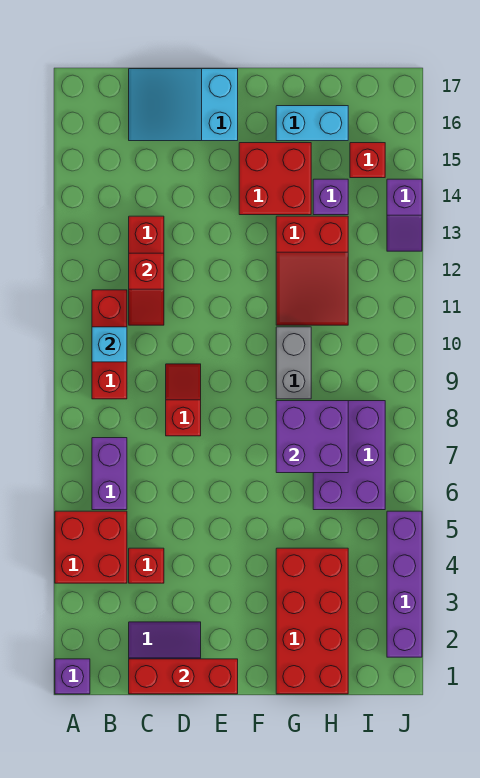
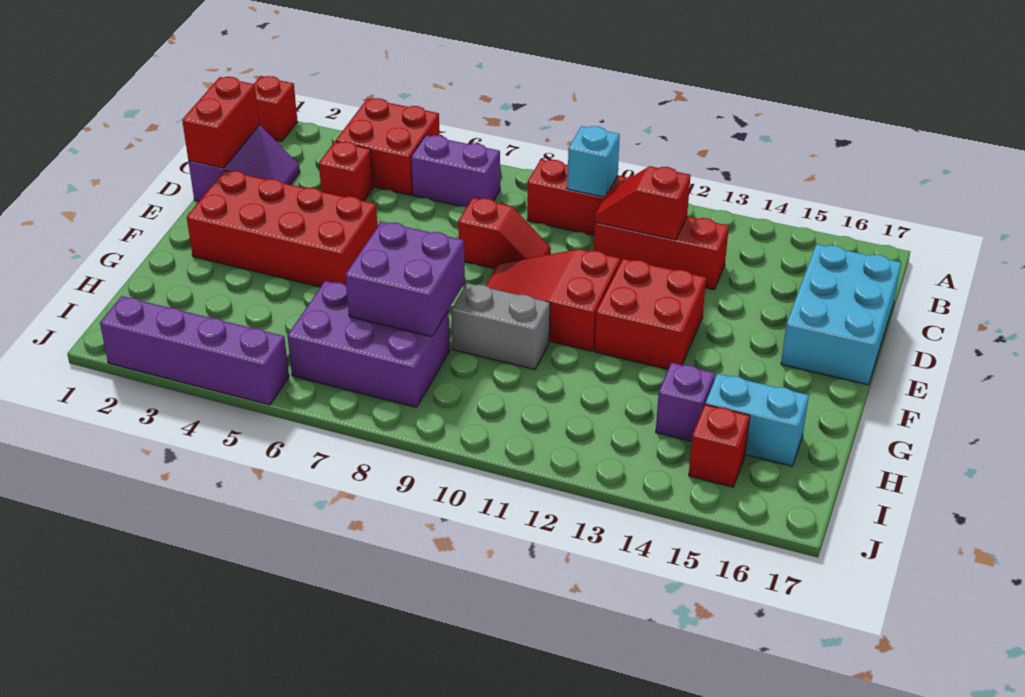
purple 1x1 brick [55,659,90,694] -> red 1x1 brick [254,76,298,142]
red 1x3 brick [129,659,238,694] -> red 1x2 brick [182,77,259,168]
cyan 2x3 slope [129,69,238,141] -> cyan 2x3 brick [781,244,901,385]
red 2x2 brick [239,143,311,215] -> red 2x2 brick moved to [595,259,706,369]
red 2x4 brick [276,548,348,694] -> red 2x4 brick moved to [187,170,378,287]
red 2x3 slope [276,216,348,325] -> red 2x3 slope moved to [486,249,621,351]
cyan 1x2 brick [276,106,348,141] -> cyan 1x2 brick turned to [705,374,809,466]
purple 1x2 slope [387,179,422,251] -> none

